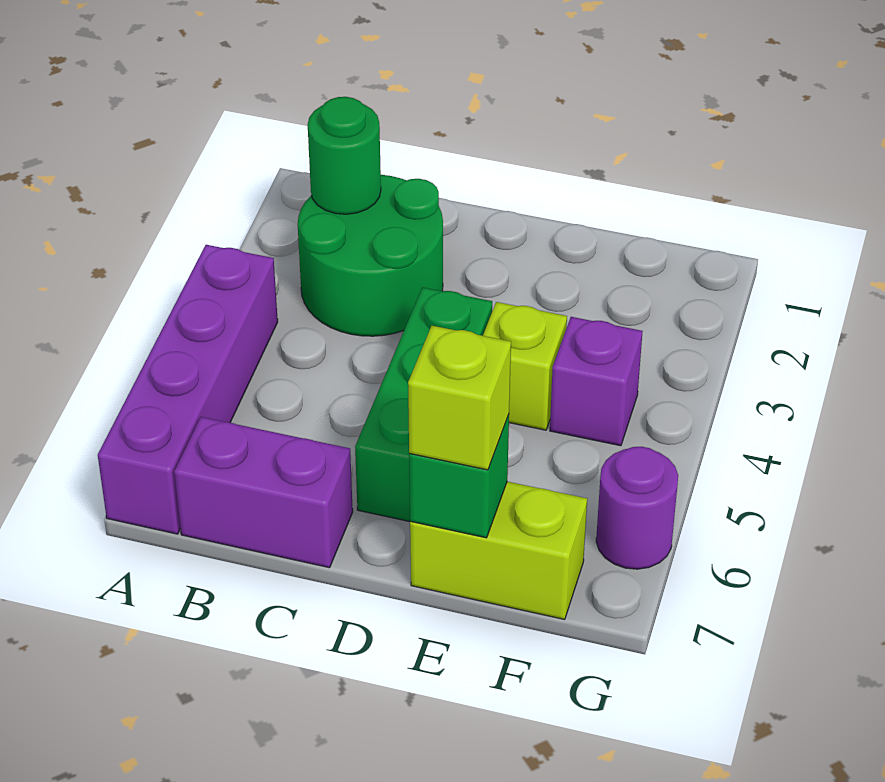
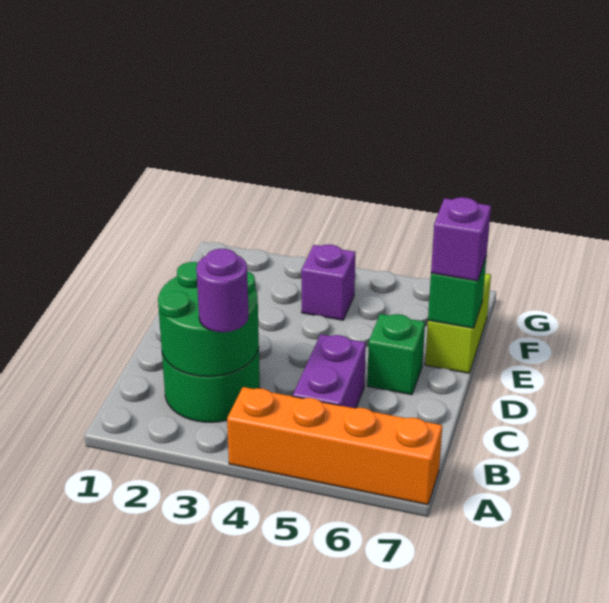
purple 1x4 brick [98,245,278,534] -> orange 1x4 brick [227,387,442,505]
green 1x1 round brick [308,97,381,214] -> green 2x2 round brick [158,262,259,377]
purple 1x2 brick [174,417,353,568] -> purple 1x2 brick moved to [293,334,366,408]
green 1x3 brick [355,287,492,522] -> green 1x1 brick [367,314,425,395]
lime 1x1 brick [483,302,567,430] -> none
lime 1x1 brick [408,326,511,470] -> purple 1x1 brick [431,197,491,281]
purple 1x1 round brick [596,447,678,569] -> purple 1x1 round brick moved to [196,249,249,332]

